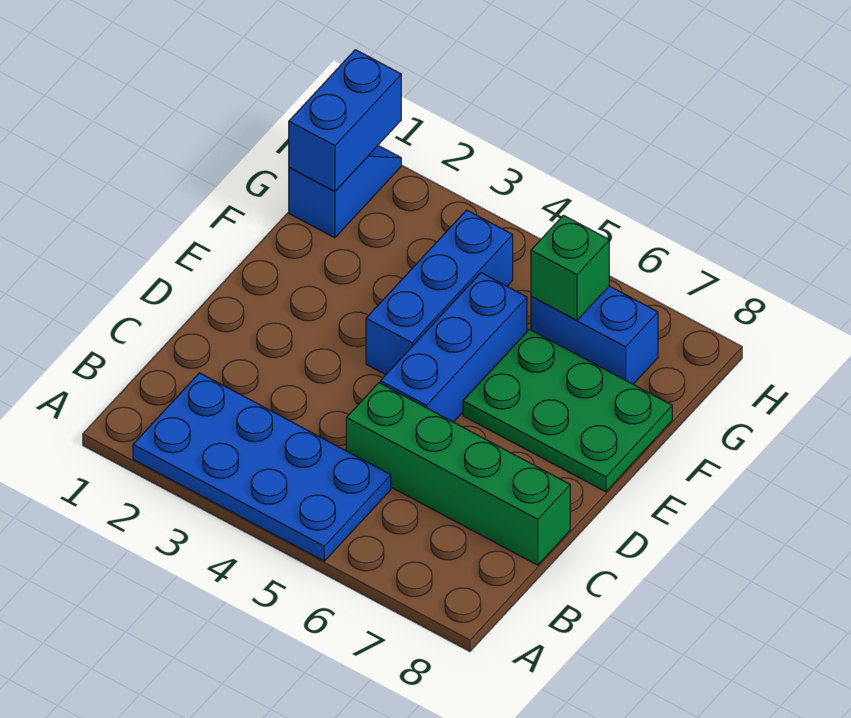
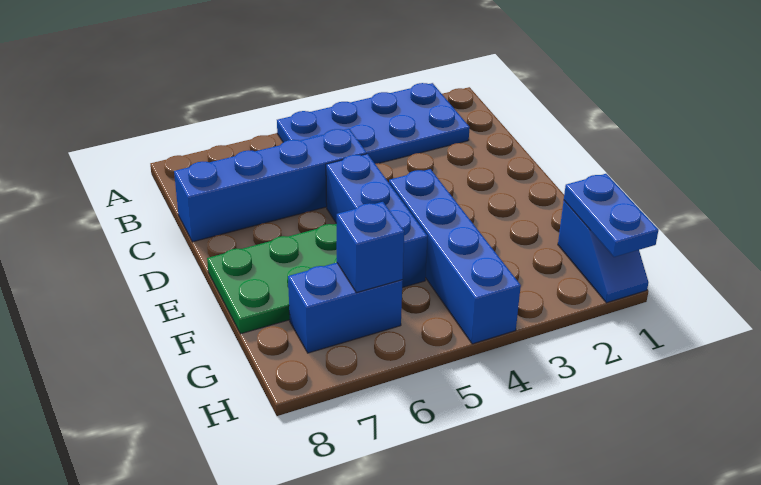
green 1x4 brick [346,383,570,565] -> blue 1x4 brick [174,129,367,242]
blue 1x3 brick [366,210,513,375] -> blue 1x4 brick [389,169,521,344]
blue 1x2 brick [289,50,401,191] -> blue 1x2 plate [564,174,658,257]
green 1x1 brick [531,215,609,320] -> blue 1x1 brick [336,202,404,293]

